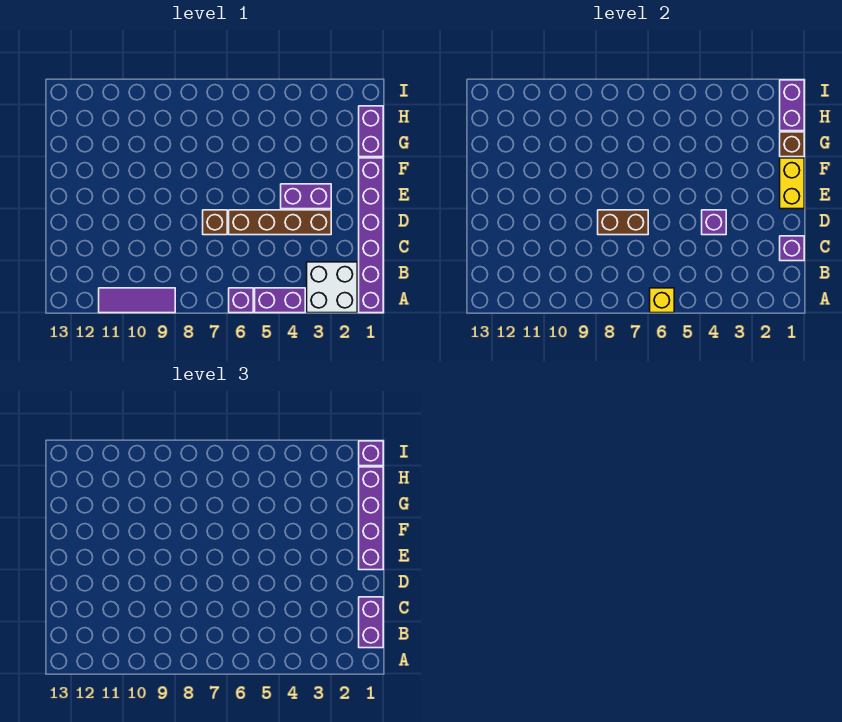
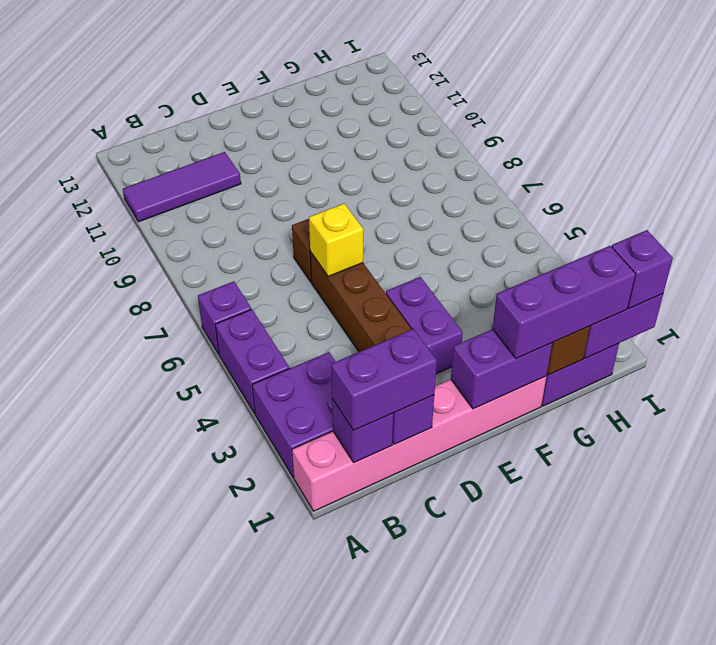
purple 1x6 brick [359,158,383,313] -> pink 1x6 brick [292,376,546,511]
white 2x2 brick [307,262,357,313] -> purple 2x2 brick [252,352,336,478]
yellow 1x1 brick [650,288,674,313] -> yellow 1x1 brick moved to [309,204,363,276]
purple 1x3 tile [99,288,175,313] -> purple 1x3 tile turned to [123,152,241,222]
purple 1x1 brick [702,210,726,235] -> purple 1x1 brick moved to [332,399,393,463]
brown 1x2 brick [598,210,648,235] -> none
yellow 1x2 brick [780,158,804,209] -> purple 1x2 brick [451,329,552,409]
purple 1x4 brick [359,467,383,570] -> purple 1x3 brick [493,246,635,359]

